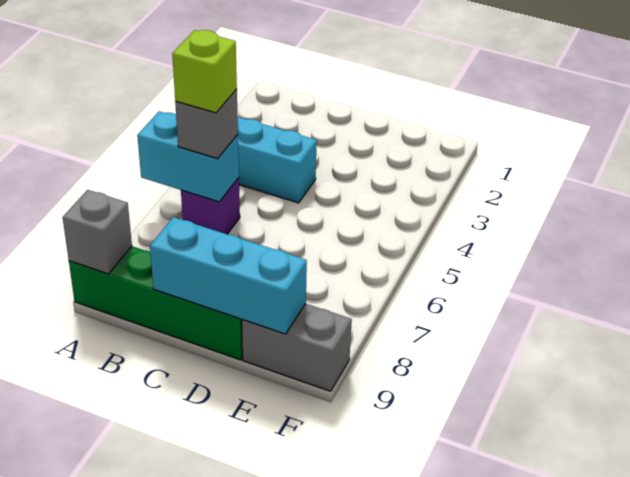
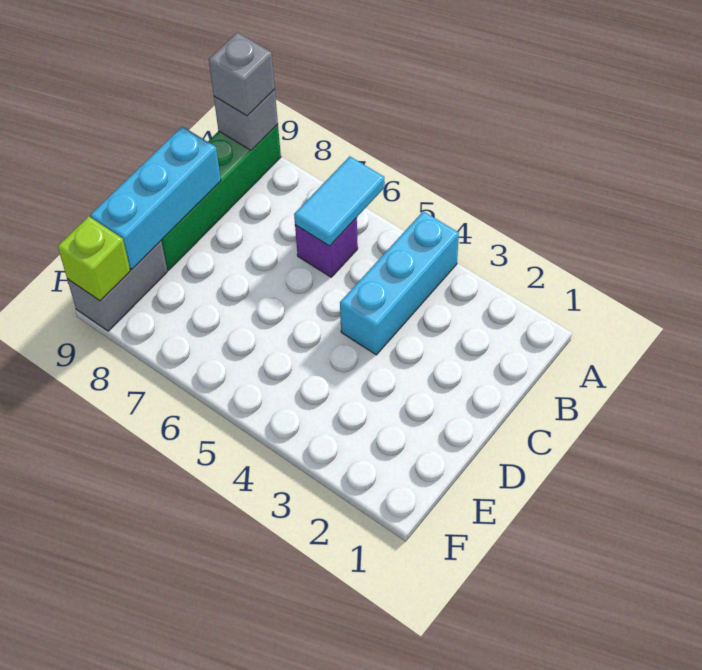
cyan 1x2 brick [137,111,239,202] -> cyan 1x2 tile [294,156,385,246]
grey 1x1 brick [175,89,238,159] -> grey 1x1 brick moved to [209,32,275,116]
lime 1x1 brick [172,30,237,113] -> lime 1x1 brick moved to [58,216,130,301]

